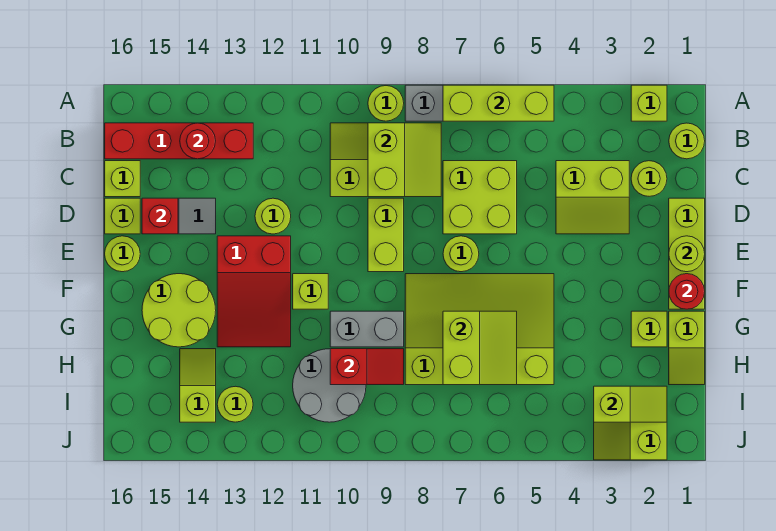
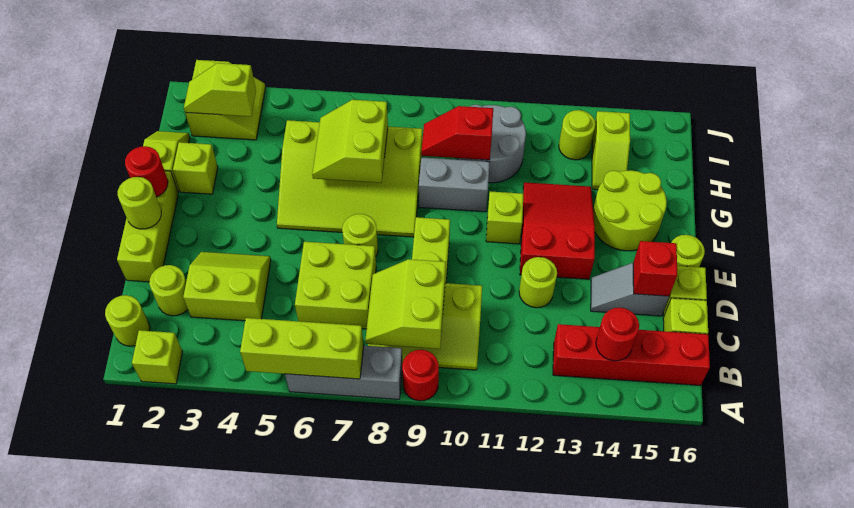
lime 1x1 round brick [368,86,404,121] -> red 1x1 round brick [402,350,439,401]

